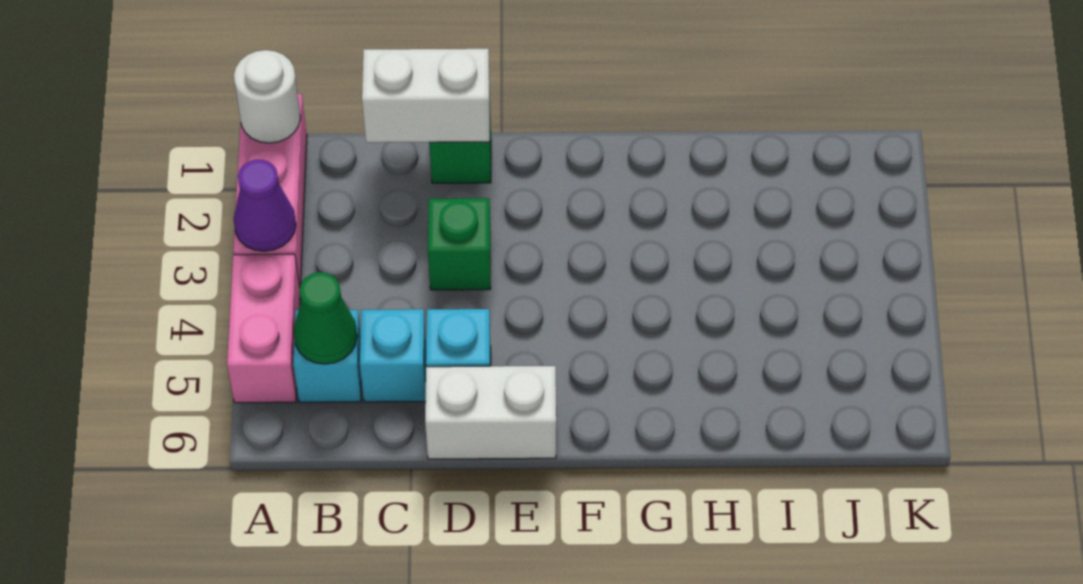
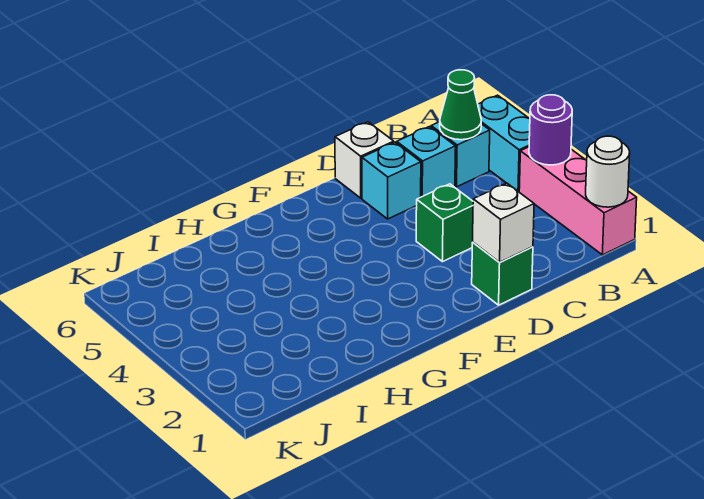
purple 1x1 cone [234,160,296,251] -> purple 1x1 round brick [529,95,572,165]
pink 1x2 brick [227,254,300,403] -> cyan 1x2 brick [478,95,530,192]
white 1x2 brick [362,49,490,143] -> white 1x1 brick [473,183,534,262]
white 1x2 brick [425,366,556,459] -> white 1x1 brick [335,122,394,198]

